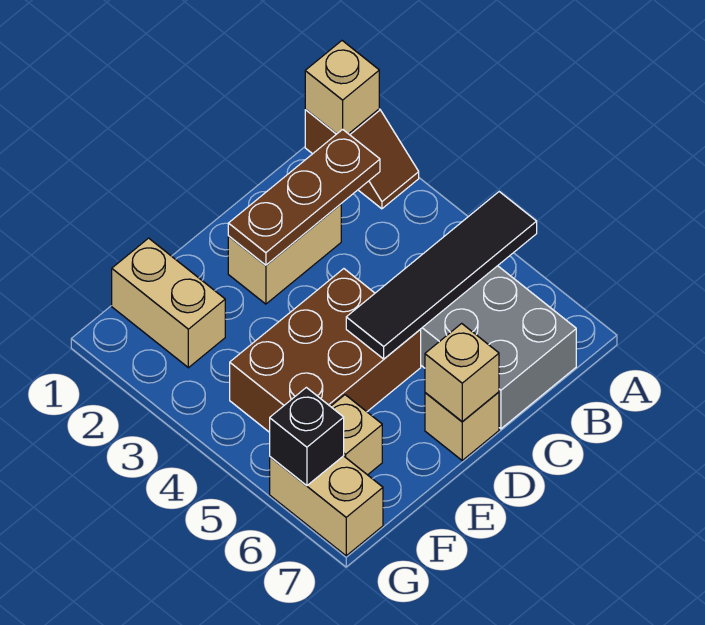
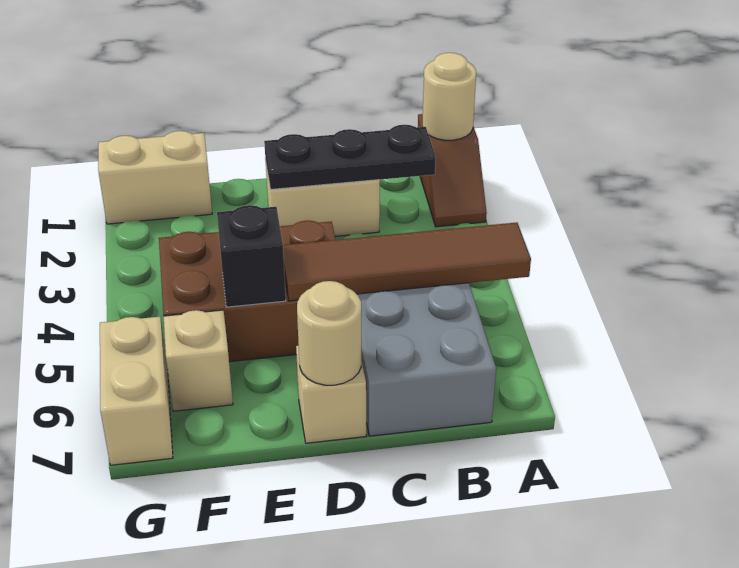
tan 1x1 brick [305,41,379,134] -> tan 1x1 round brick [423,53,476,140]
black 1x4 tile [346,192,537,359] -> brown 1x4 tile [283,223,531,301]
brown 1x3 plate [228,129,380,265] -> black 1x3 plate [264,125,436,190]
tan 1x1 brick [425,323,499,422] -> tan 1x1 round brick [297,281,361,385]
tan 1x2 brick [112,238,225,368] -> tan 1x2 brick turned to [98,131,212,224]
black 1x1 brick [270,387,344,486] -> black 1x1 brick moved to [217,205,286,307]

